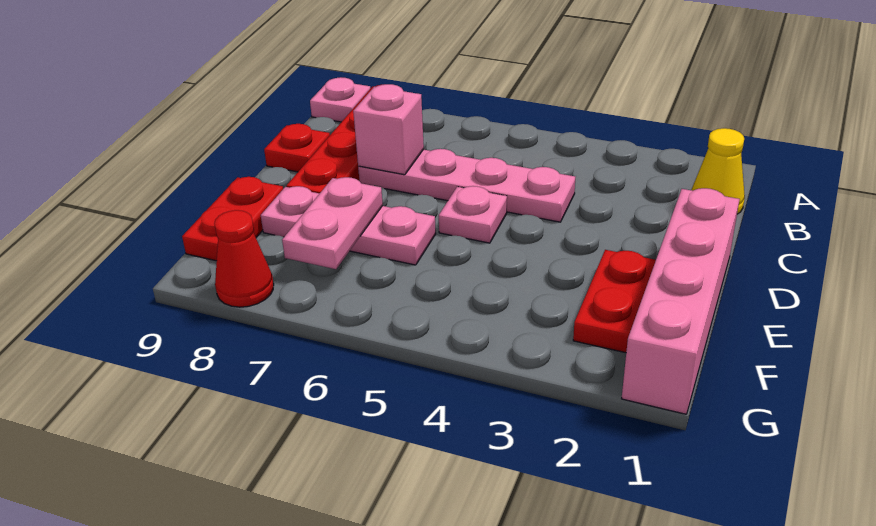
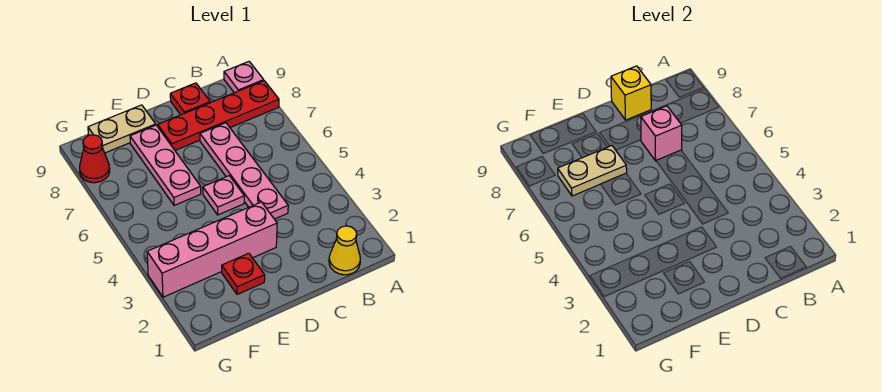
none -> yellow 1x1 brick [611,66,651,120]
pink 1x4 brick [622,188,740,414] -> pink 1x4 brick moved to [147,202,277,297]
red 1x2 plate [573,250,656,353] -> red 1x1 plate [222,253,265,295]
pink 1x2 plate [282,177,383,269] -> tan 1x2 plate [558,146,627,196]
red 1x2 plate [182,177,283,261] -> tan 1x2 plate [88,105,156,153]

